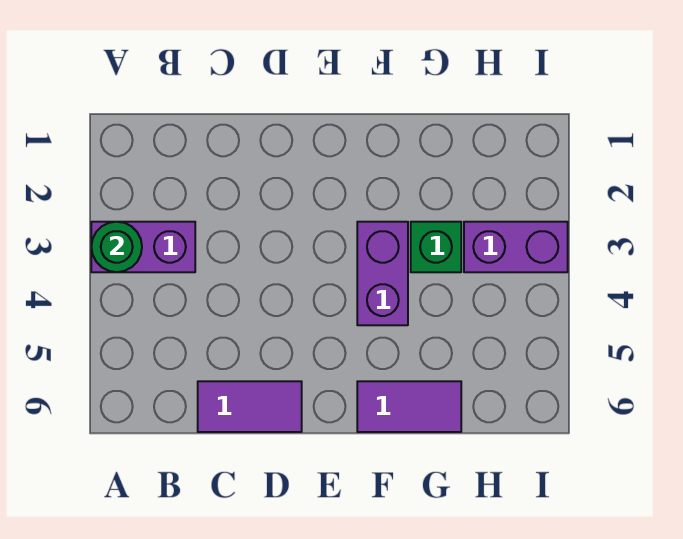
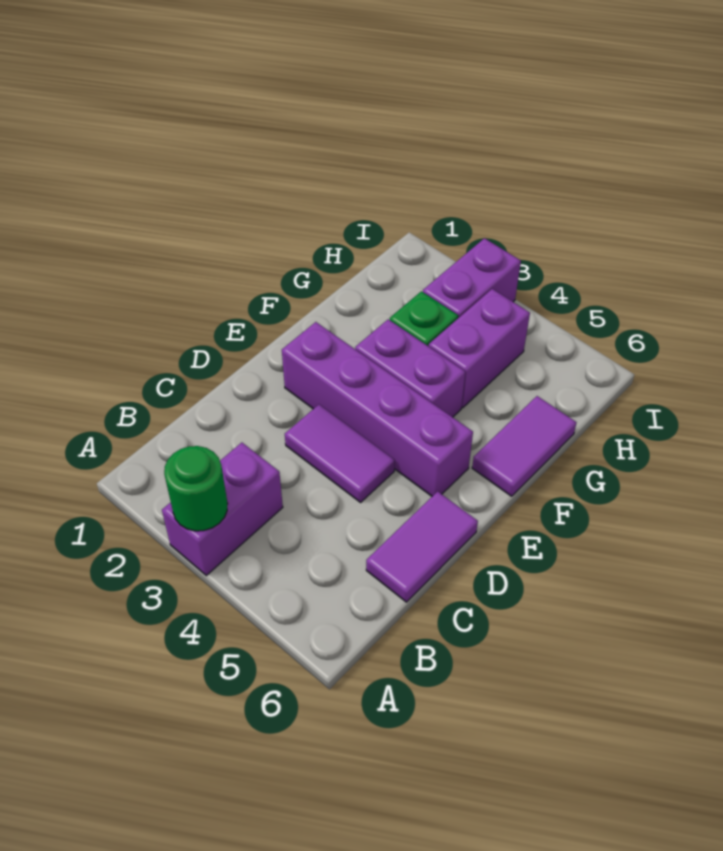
none -> purple 1x2 tile [285,405,395,502]
none -> purple 1x4 brick [282,322,473,496]
none -> purple 1x2 brick [429,289,530,408]

